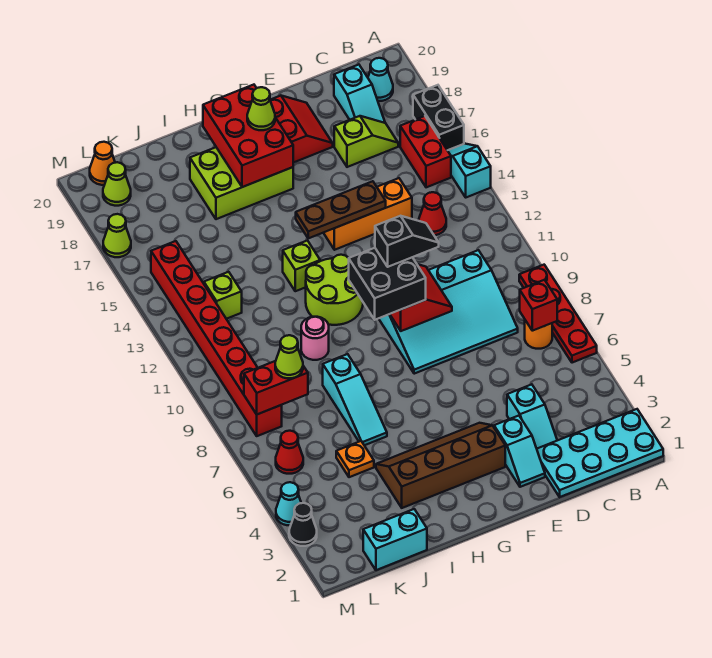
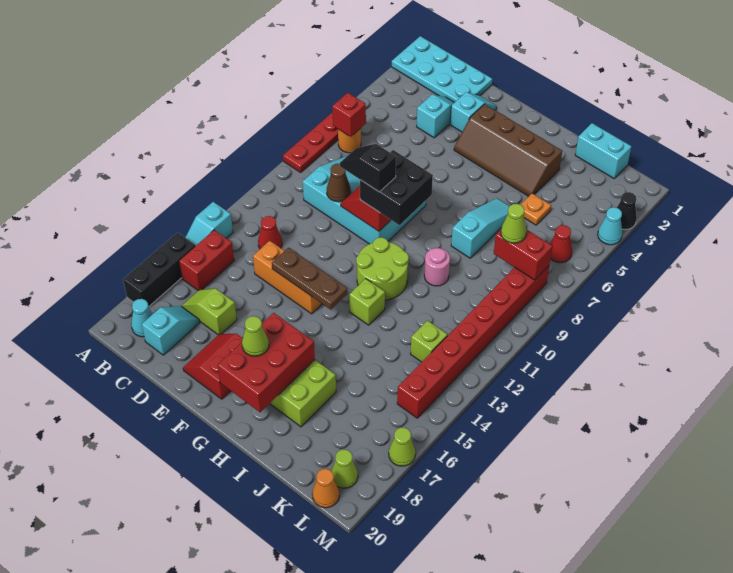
black 1x2 brick [413,85,464,150] -> black 1x3 brick [123,232,195,306]
none -> brown 1x1 cone [327,164,351,202]

